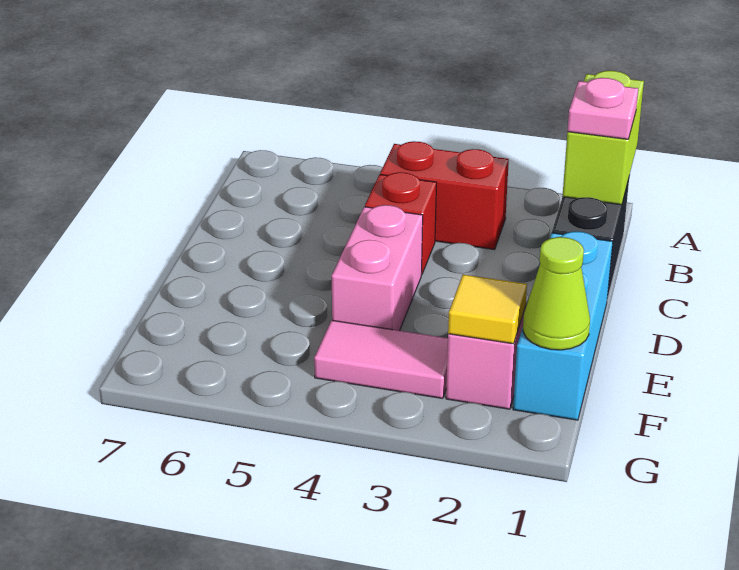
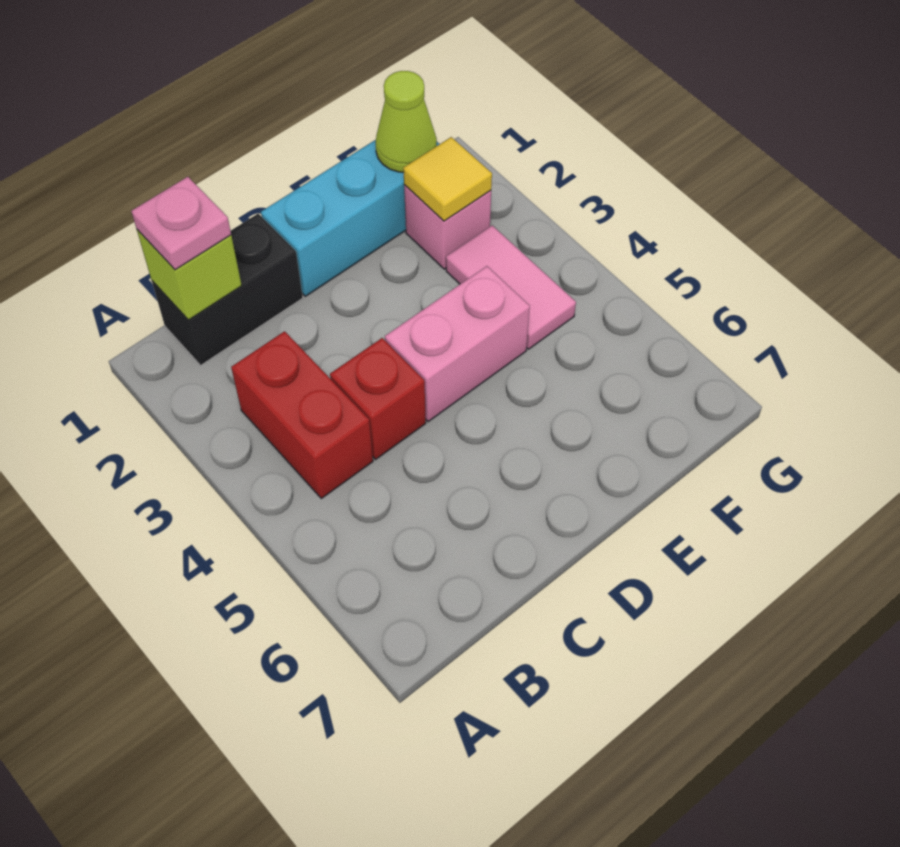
lime 1x2 brick [562,71,644,205] -> lime 1x1 brick [137,230,242,320]

